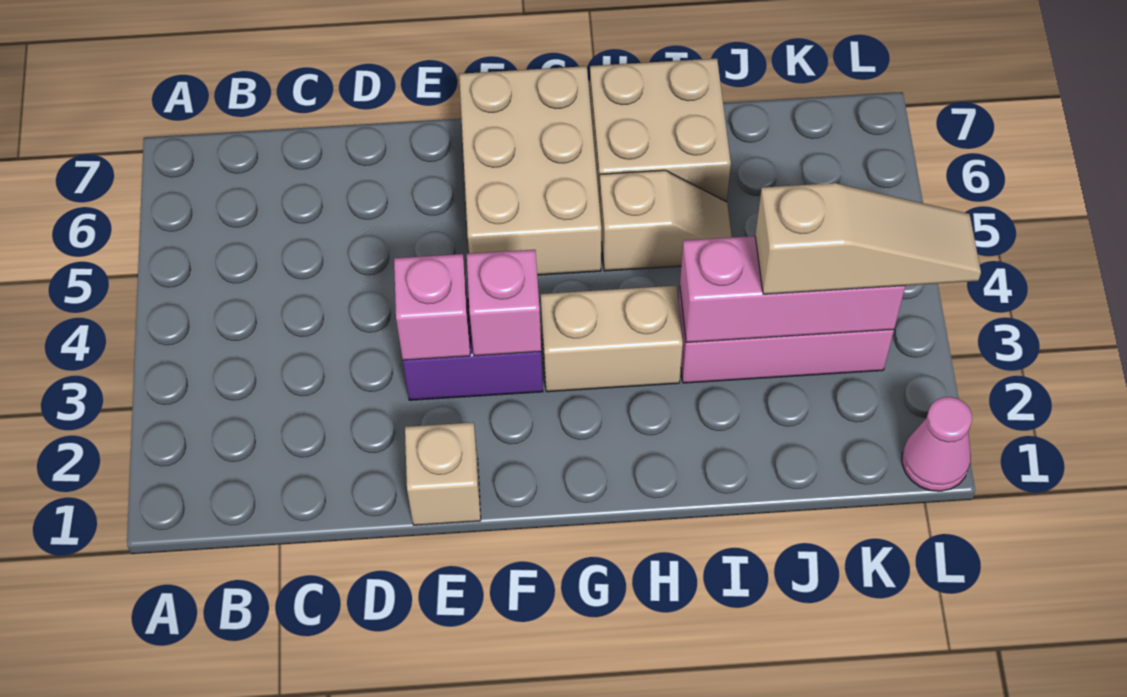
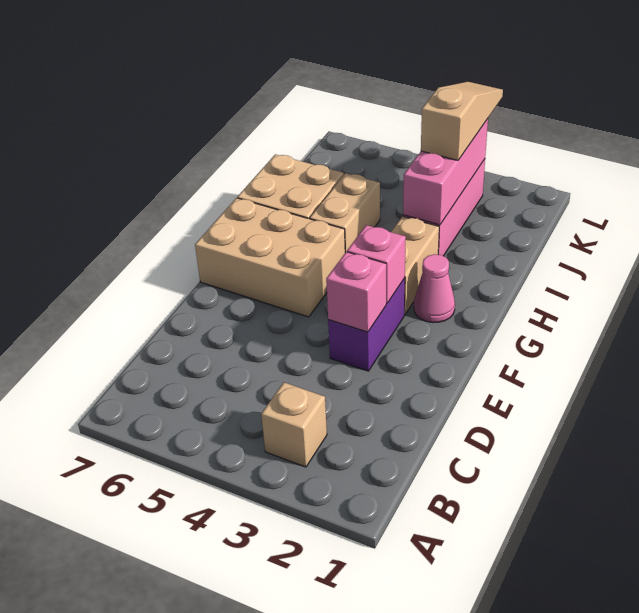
tan 1x1 brick [405,423,481,525] -> tan 1x1 brick moved to [261,382,327,467]
tan 1x2 slope [600,170,732,271] -> tan 1x2 brick [310,173,380,252]
pink 1x1 cone [902,397,972,491] -> pink 1x1 cone moved to [414,254,455,323]

